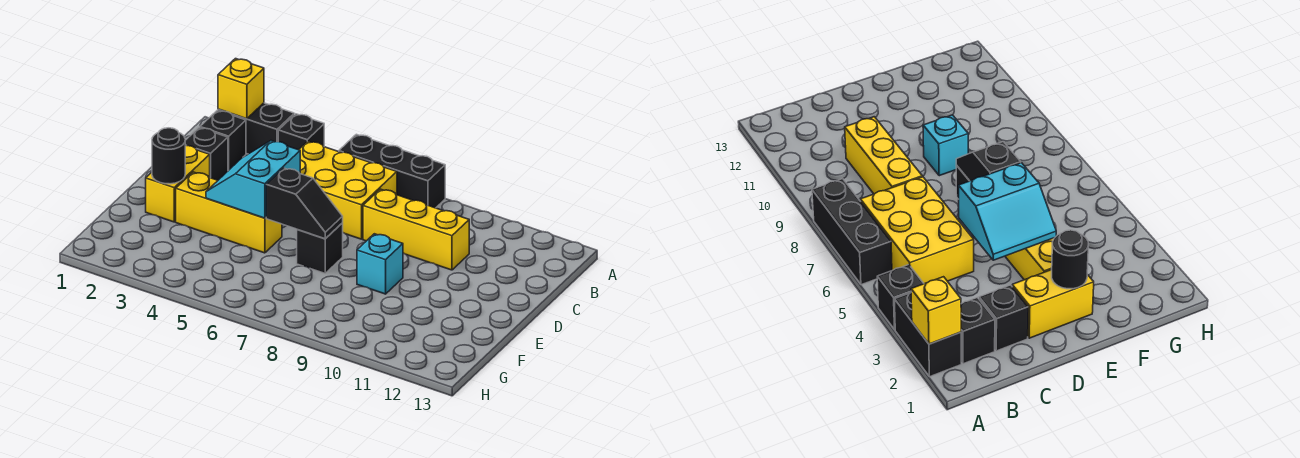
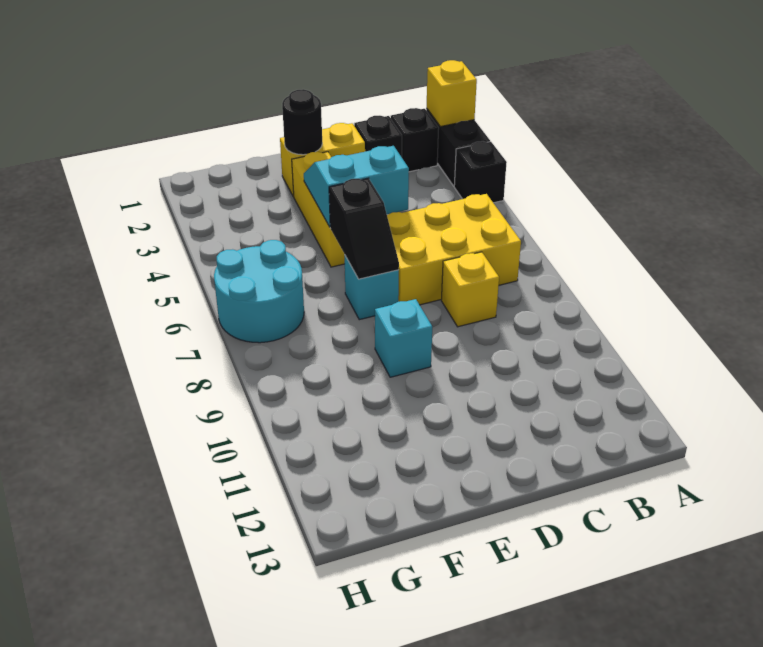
black 1x3 brick [339,134,445,208] -> none
yellow 2x3 brick [299,141,397,239] -> yellow 2x3 brick turned to [387,194,521,305]
yellow 1x3 brick [363,189,469,270] -> yellow 1x1 brick [441,252,499,327]
black 1x1 brick [297,223,343,273] -> cyan 1x1 brick [345,256,399,320]
none -> cyan 2x2 round brick [214,240,304,343]

